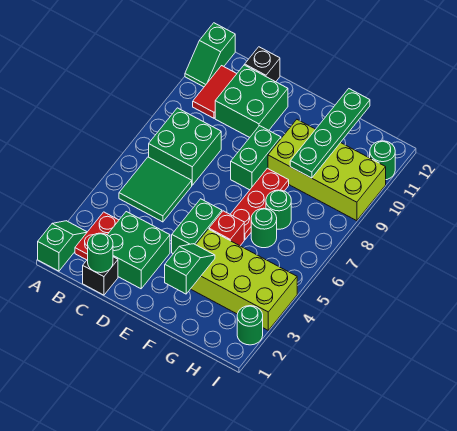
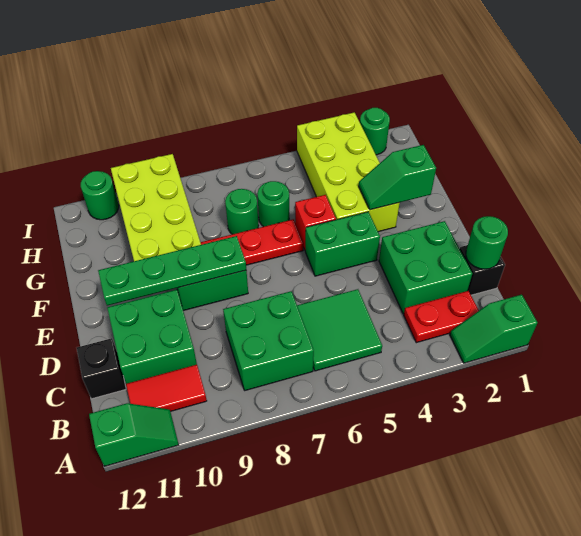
green 1x4 plate [290,89,370,178] -> green 1x4 plate moved to [98,236,246,306]

